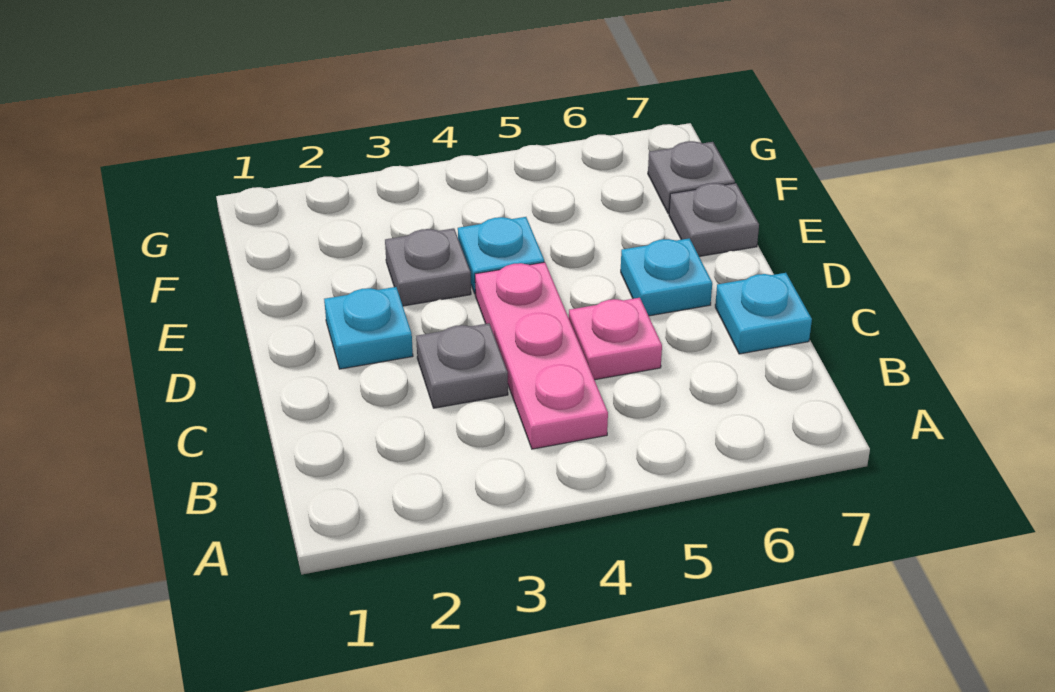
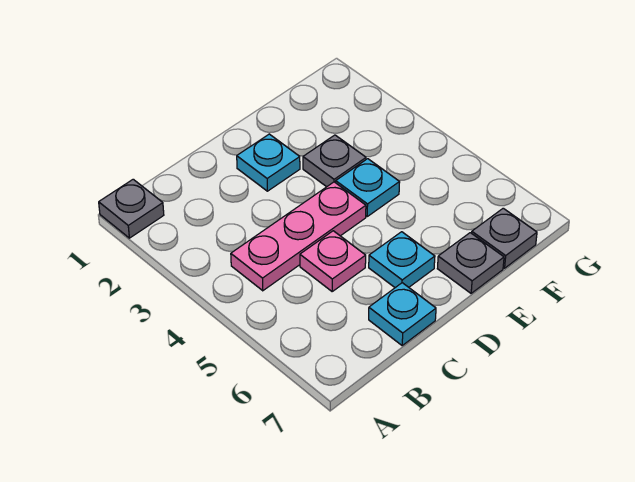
grey 1x1 plate [416,323,508,408] -> grey 1x1 plate moved to [99,179,164,238]

